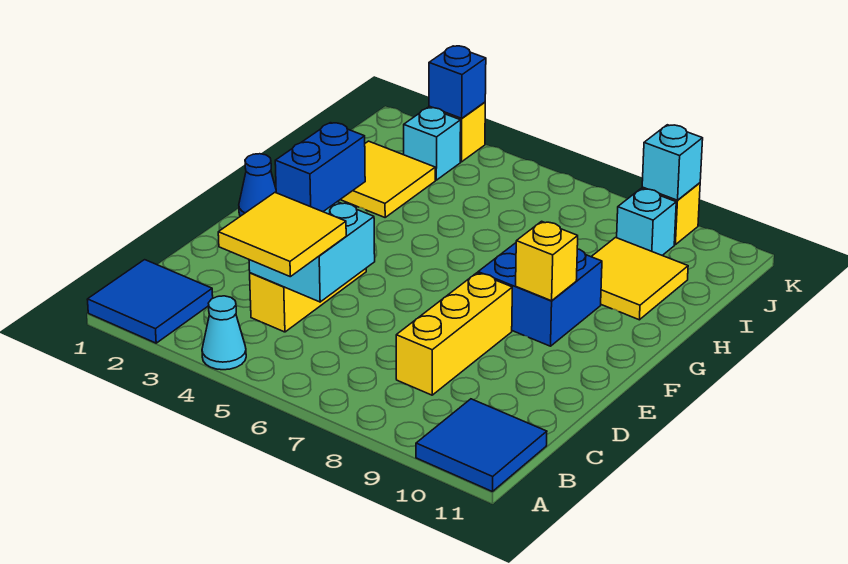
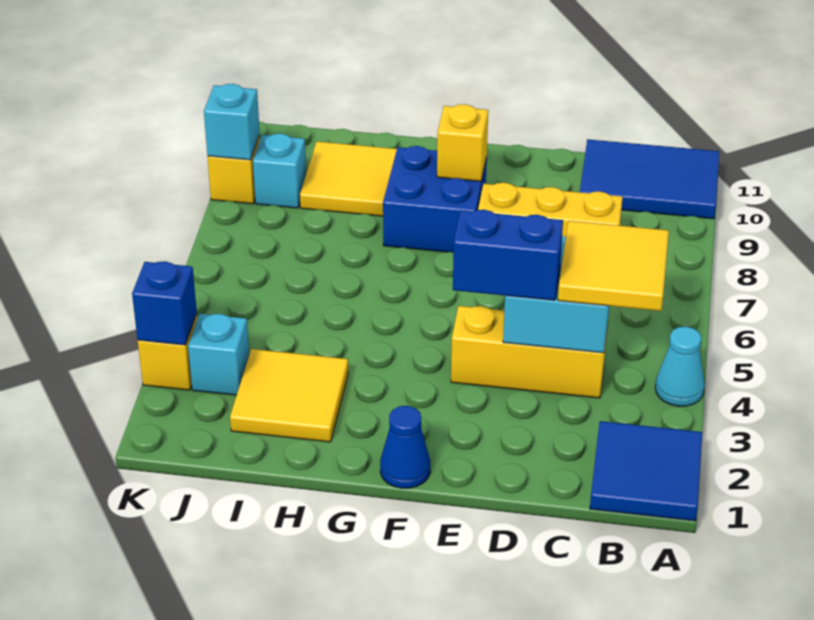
blue 2x2 tile [416,399,547,492] -> blue 2x3 tile [580,139,719,219]

